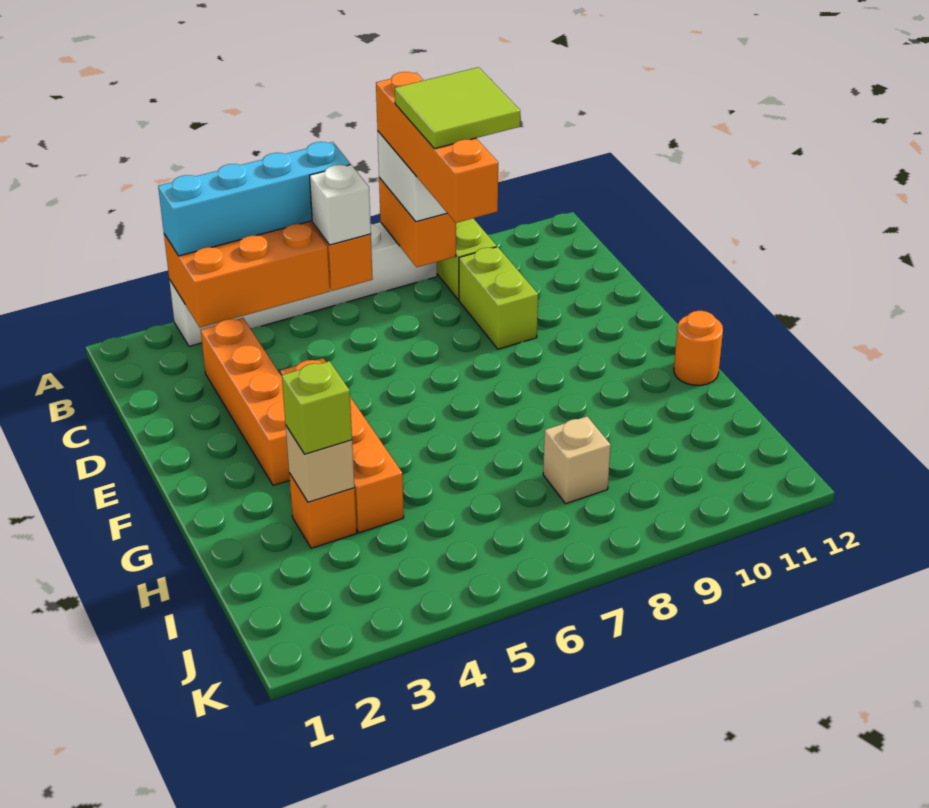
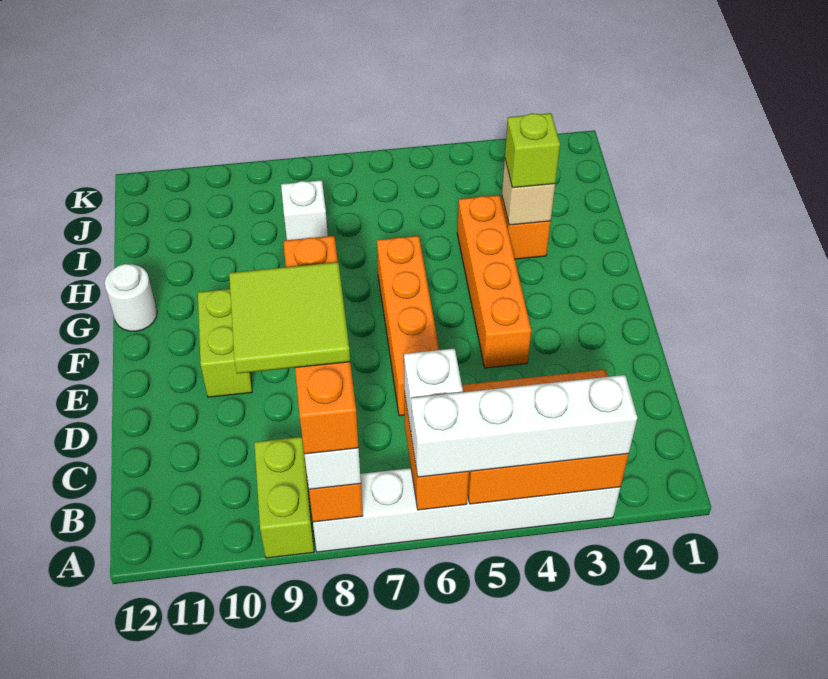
cyan 1x4 brick [158,142,350,256] -> white 1x4 brick [411,375,637,477]
orange 1x4 brick [201,318,290,485] -> orange 1x4 brick moved to [377,236,439,416]
lime 1x2 brick [459,247,538,349] -> lime 1x2 brick moved to [198,289,252,397]
orange 1x1 round brick [674,311,723,385] -> white 1x1 round brick [105,264,157,331]
tan 1x1 brick [543,416,611,504] -> white 1x1 brick [281,180,328,240]

